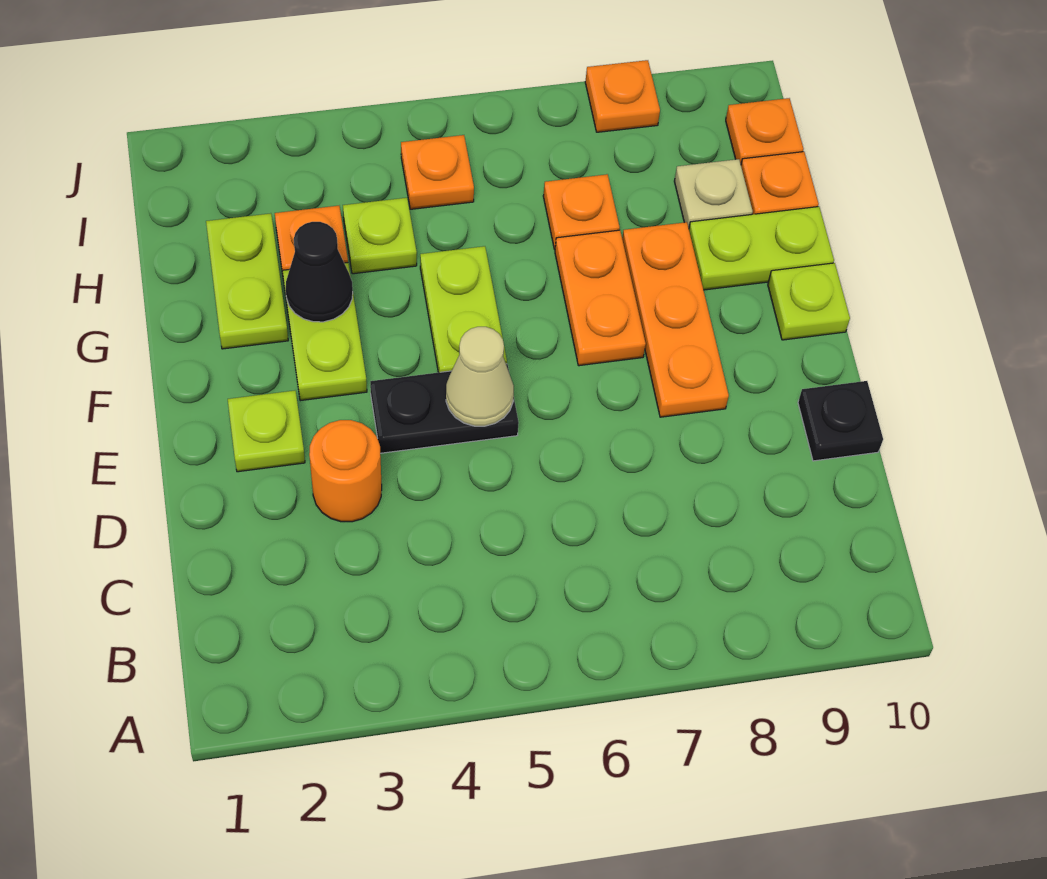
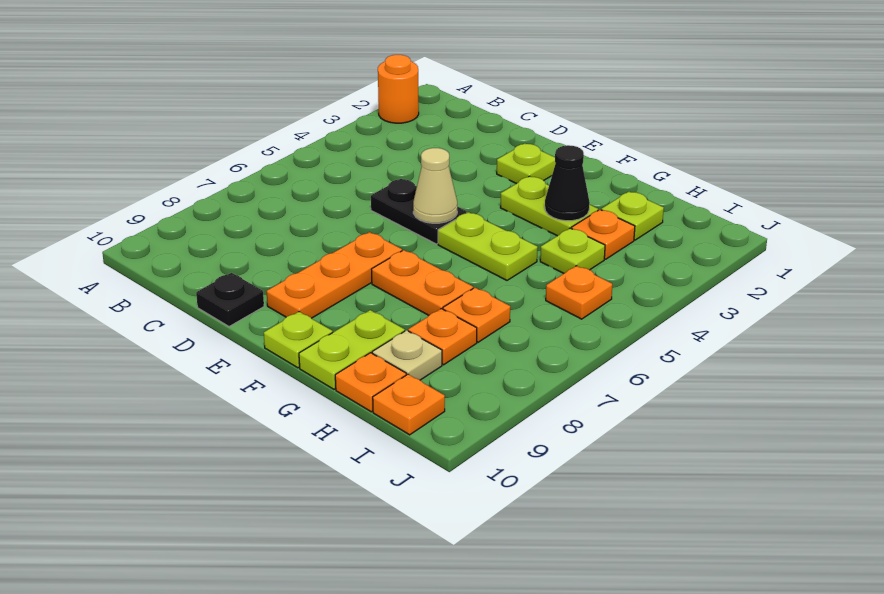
orange 1x1 round brick [309,420,382,522] -> orange 1x1 round brick moved to [378,55,419,123]
black 1x2 plate [370,364,519,453] -> black 1x2 plate turned to [371,179,467,244]
orange 1x3 plate [622,222,729,417] -> orange 1x3 plate turned to [267,232,402,318]
lime 1x2 plate [206,213,288,349] -> lime 1x1 plate [601,192,664,240]
orange 1x1 plate [585,60,660,132] -> orange 1x1 plate moved to [408,309,477,365]

